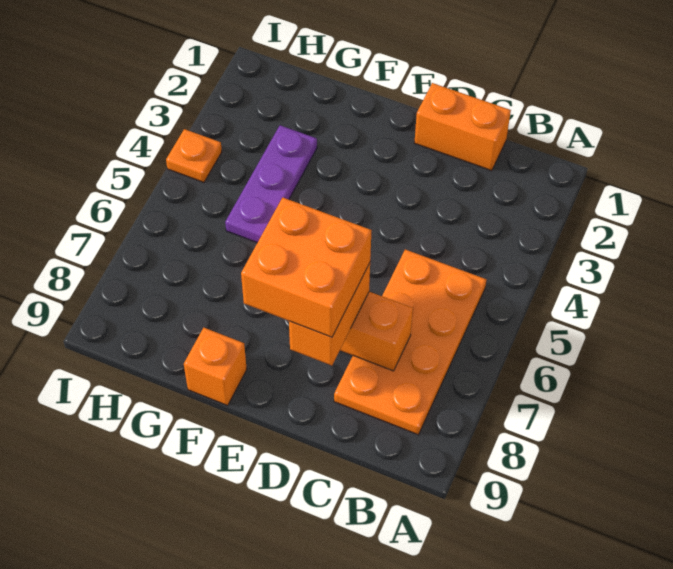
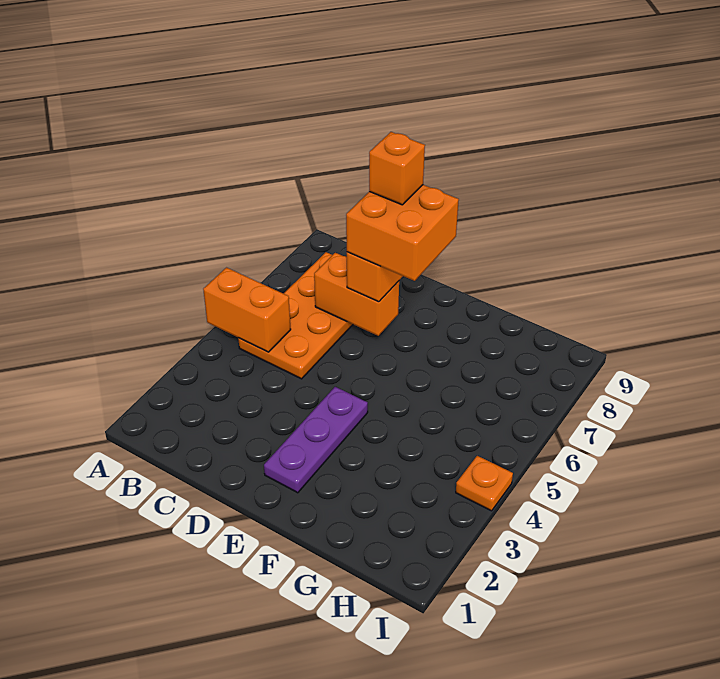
orange 1x2 brick [414,83,511,171] -> orange 1x2 brick moved to [203,268,291,352]
orange 1x1 brick [184,328,247,405] -> orange 1x1 brick moved to [369,132,425,205]
purple 1x3 plate [225,125,317,243] -> purple 1x3 plate moved to [264,387,368,493]

